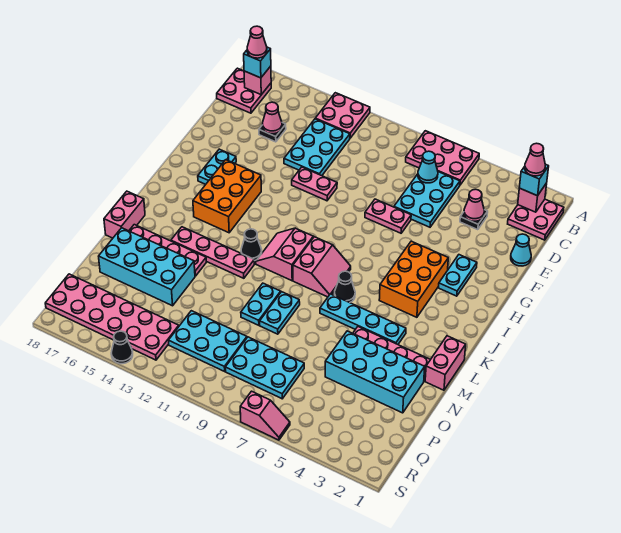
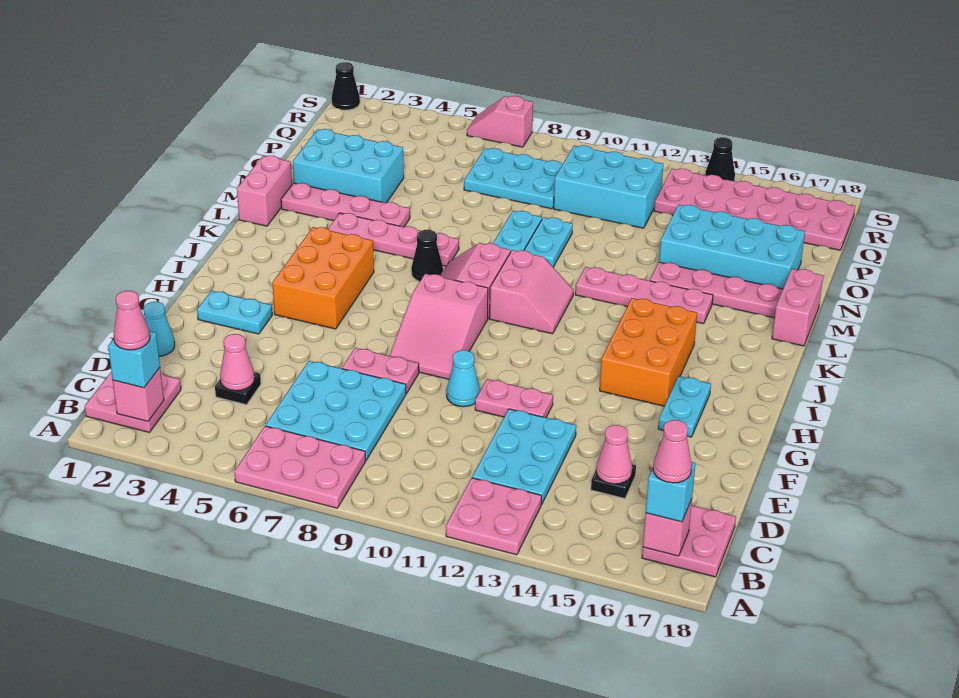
cyan 2x3 plate [394,172,460,227] -> cyan 3x3 plate [266,361,406,461]
cyan 1x1 cone [418,151,438,183] -> cyan 1x1 cone moved to [446,350,480,407]
cyan 1x2 plate [439,255,477,296] -> cyan 1x2 plate turned to [197,291,272,334]
none -> pink 2x3 slope [390,274,488,379]
black 1x1 cone [241,229,262,261] -> black 1x1 cone moved to [332,62,360,110]
cyan 1x4 plate [320,294,406,344] -> pink 1x4 plate [328,213,459,266]
cyan 2x4 brick [325,331,425,413] -> cyan 2x3 brick [293,129,404,203]
cyan 2x3 plate [169,311,247,371] -> cyan 2x3 brick [554,145,663,228]

